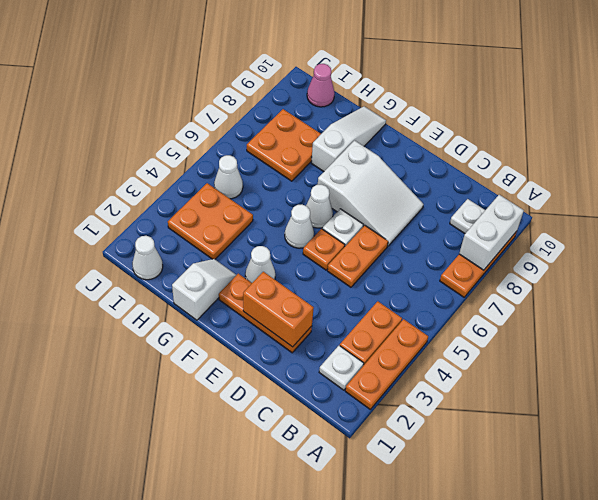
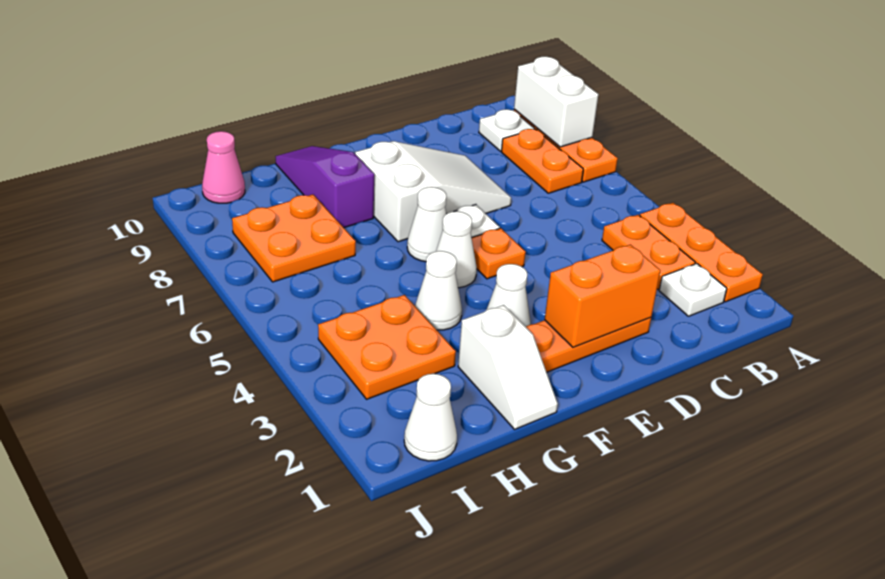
orange 1x2 plate [327,225,388,287] -> orange 1x2 plate moved to [501,129,583,193]
white 1x2 slope [172,259,236,320] -> white 1x2 slope turned to [458,305,558,429]
white 1x3 slope [311,106,386,172] -> purple 1x3 slope [276,146,374,228]
white 1x1 cone [214,155,243,199] -> white 1x1 cone moved to [415,251,462,330]

